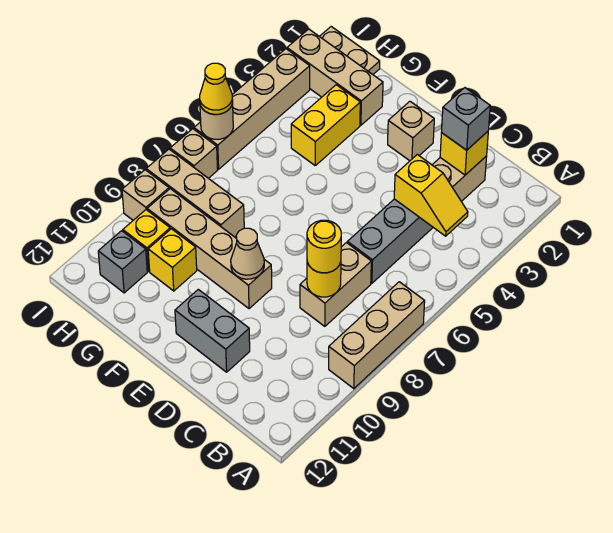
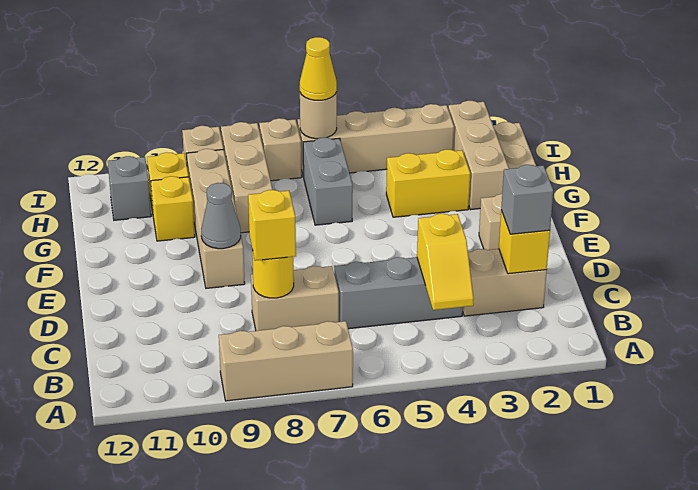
yellow 1x1 round brick [307,220,341,273] -> yellow 1x1 brick [248,190,296,261]
grey 1x2 brick [175,289,250,372] -> grey 1x2 brick moved to [303,138,353,225]
tan 1x1 cone [231,228,264,279] -> grey 1x1 cone [201,183,241,249]

